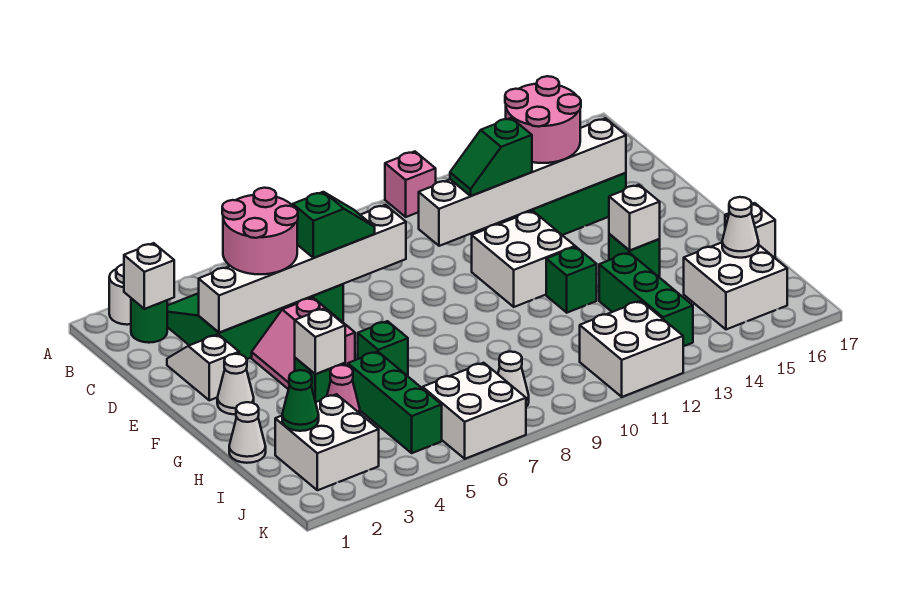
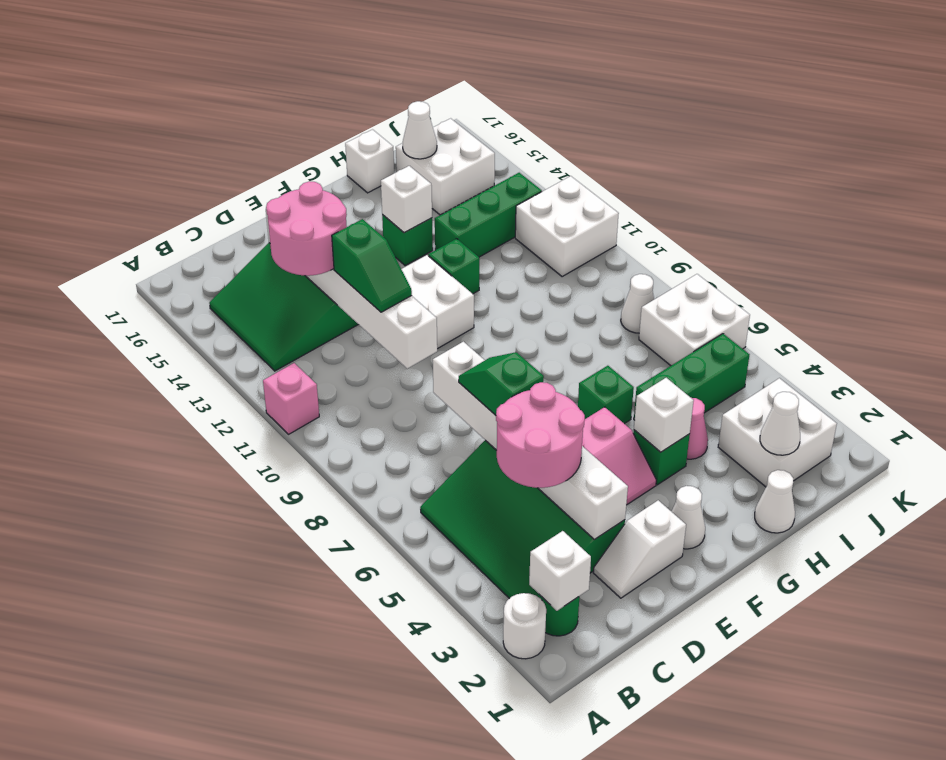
green 1x1 cone [282,370,319,431] -> white 1x1 cone [760,392,800,455]

